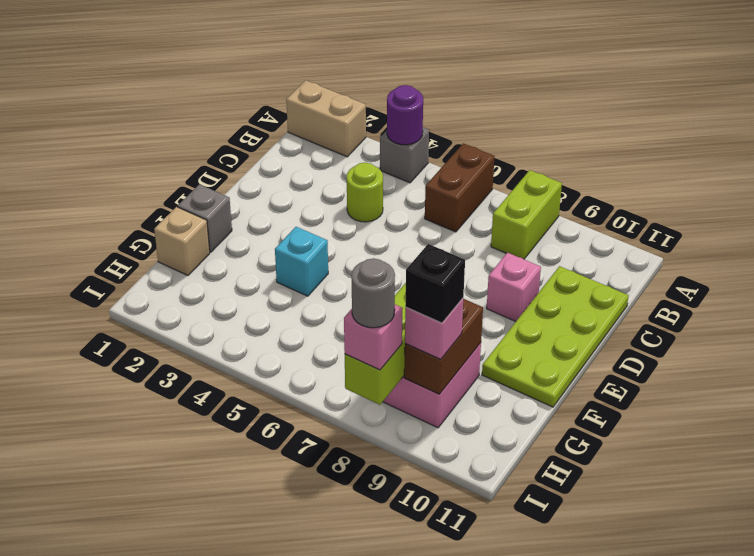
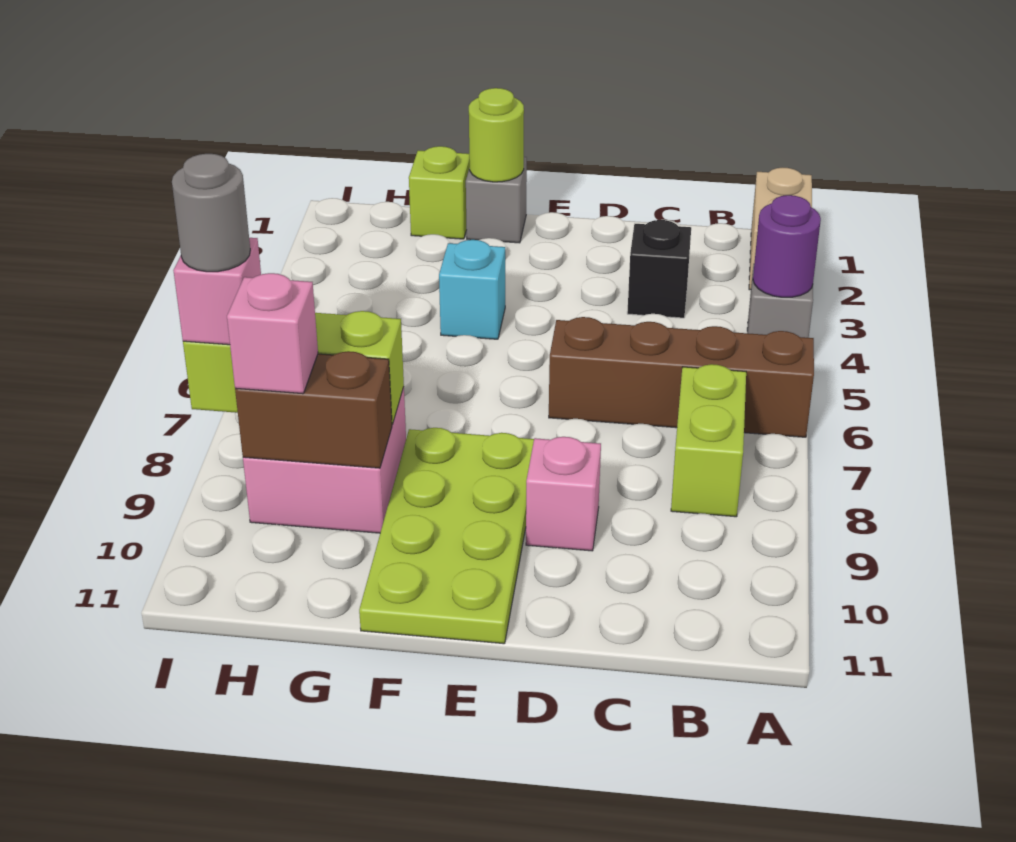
brown 1x2 brick [425,143,495,232] -> brown 1x4 brick [549,317,814,437]
lime 1x2 brick [491,170,562,259] -> lime 1x2 brick turned to [671,364,746,517]
lime 1x1 round brick [347,163,383,222] -> lime 1x1 round brick moved to [469,88,524,182]
lime 2x4 plate [482,266,629,407] -> lime 2x4 plate turned to [359,428,534,644]
tan 1x1 brick [154,207,210,275] -> lime 1x1 brick [409,146,470,239]
black 1x1 brick [405,244,465,323] -> black 1x1 brick moved to [627,220,691,318]

